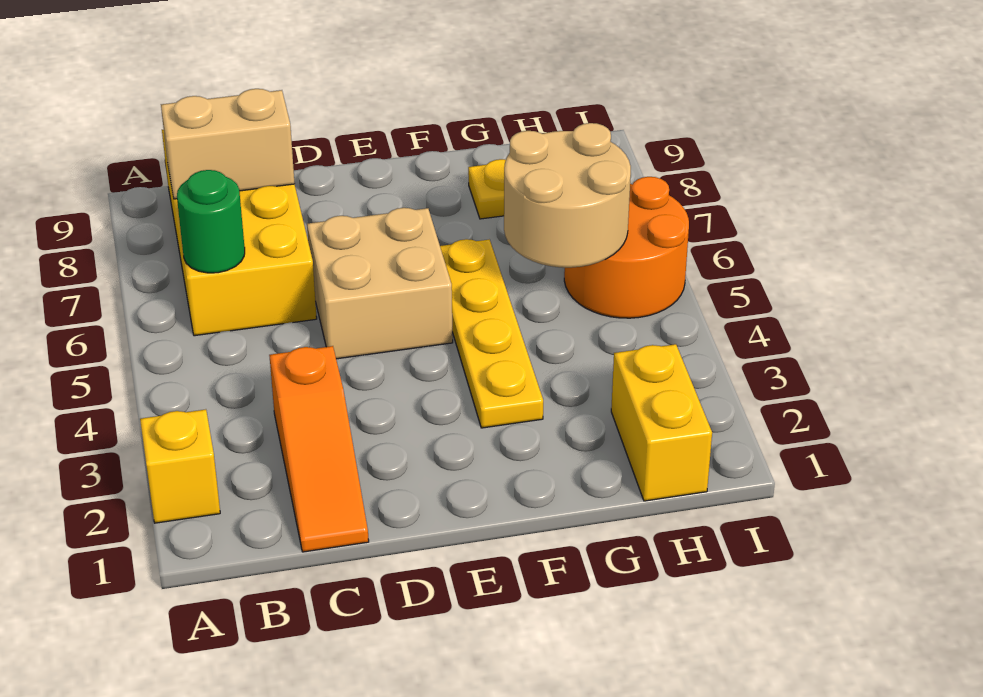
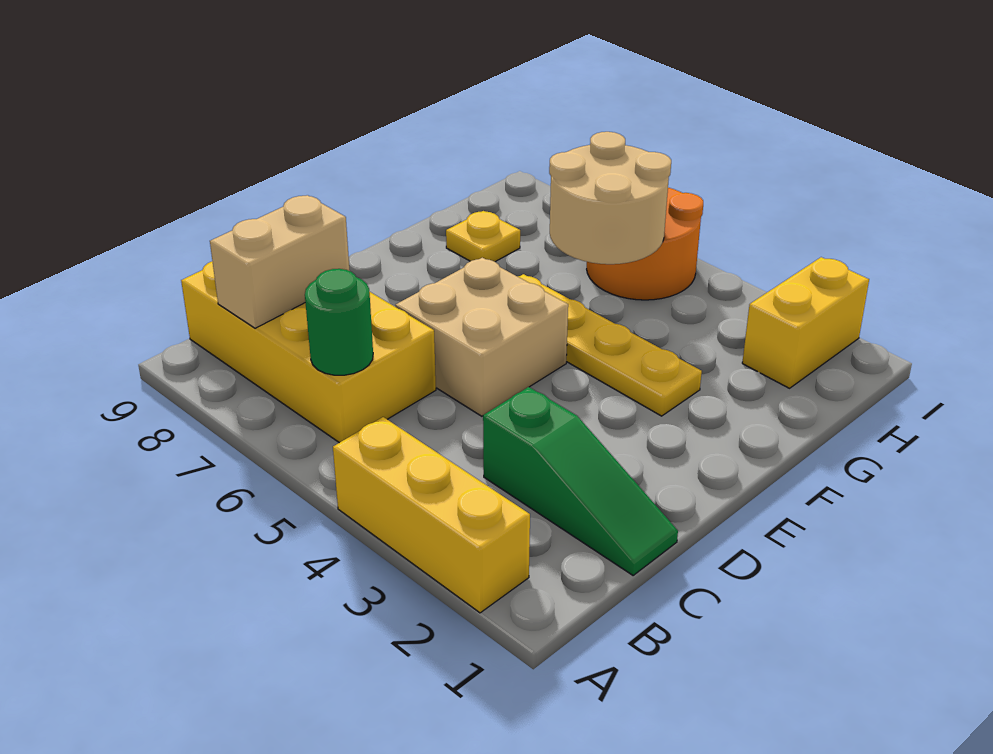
yellow 1x1 brick [140,409,220,523] -> yellow 1x3 brick [333,417,530,613]
orange 1x3 slope [269,346,369,552] -> green 1x3 slope [483,387,678,575]
yellow 1x2 brick [611,344,712,501] -> yellow 1x2 brick turned to [742,257,869,388]

